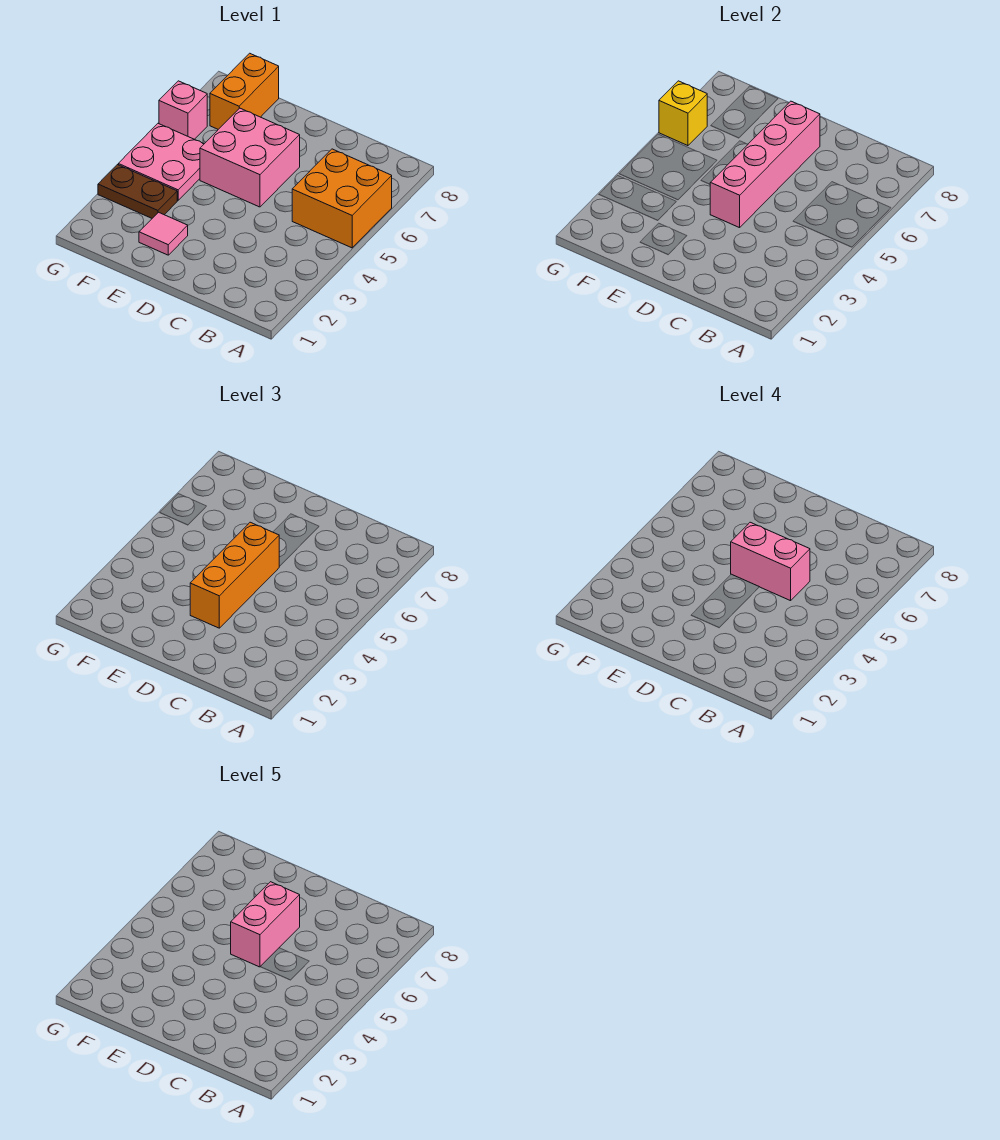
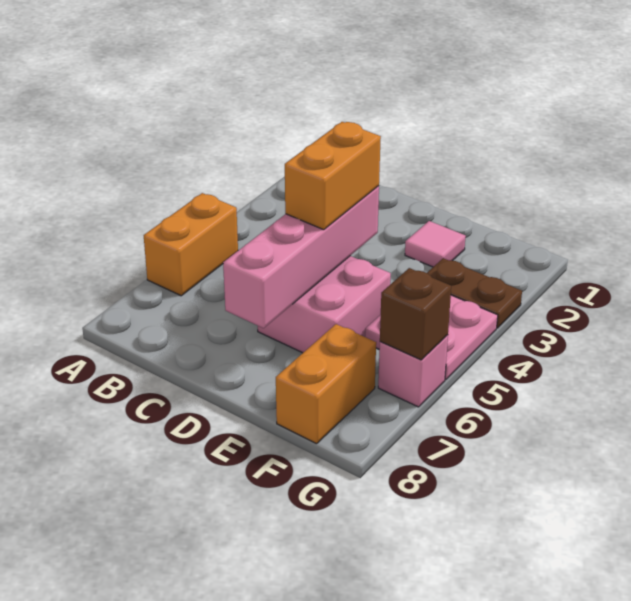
orange 2x2 brick [292,149,392,248] -> orange 1x2 brick [144,193,238,296]
pink 1x2 brick [731,522,810,601] -> none
orange 1x3 brick [190,522,279,628] -> orange 1x2 brick [285,122,381,230]
pink 1x2 brick [231,882,300,967] -> none
yellow 1x1 brick [659,81,707,146] -> brown 1x1 brick [380,268,451,360]

